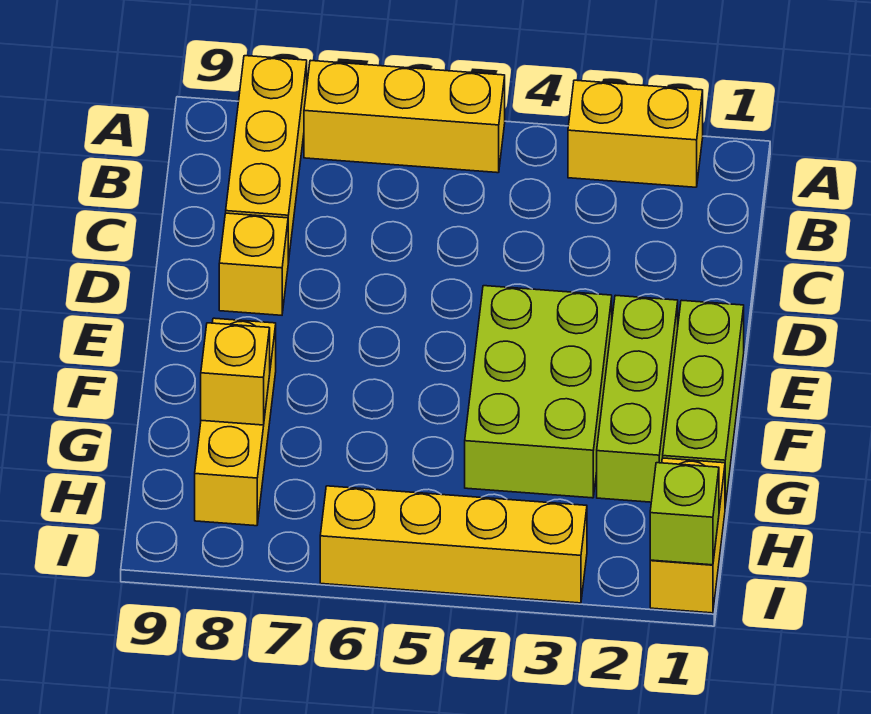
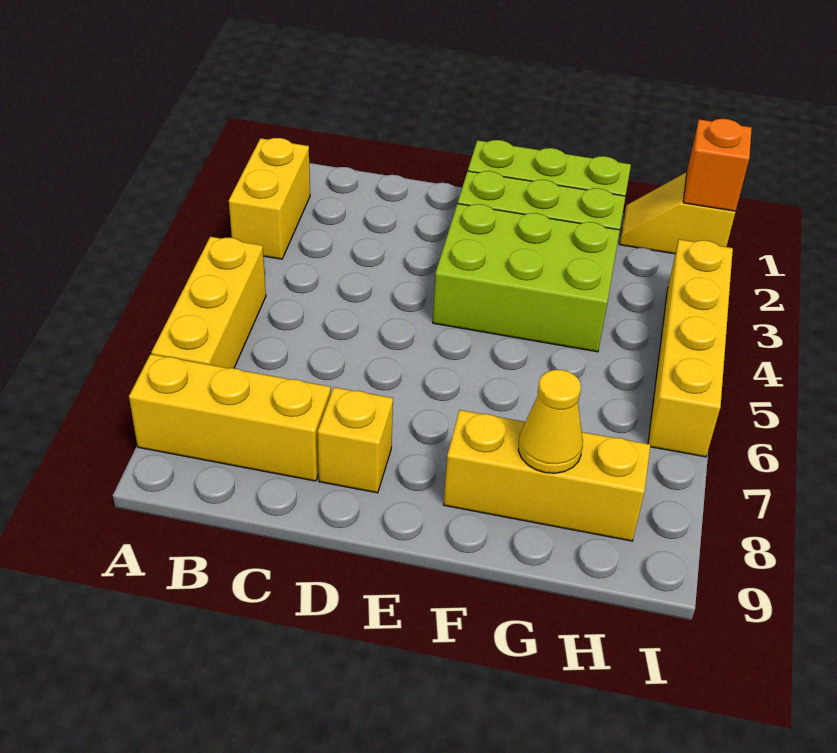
yellow 1x1 brick [201,323,270,425] -> yellow 1x1 cone [518,370,583,473]
yellow 1x2 brick [650,458,725,613] -> yellow 1x2 slope [619,173,736,254]
lime 1x1 brick [650,463,719,565] -> orange 1x1 brick [683,119,752,211]

